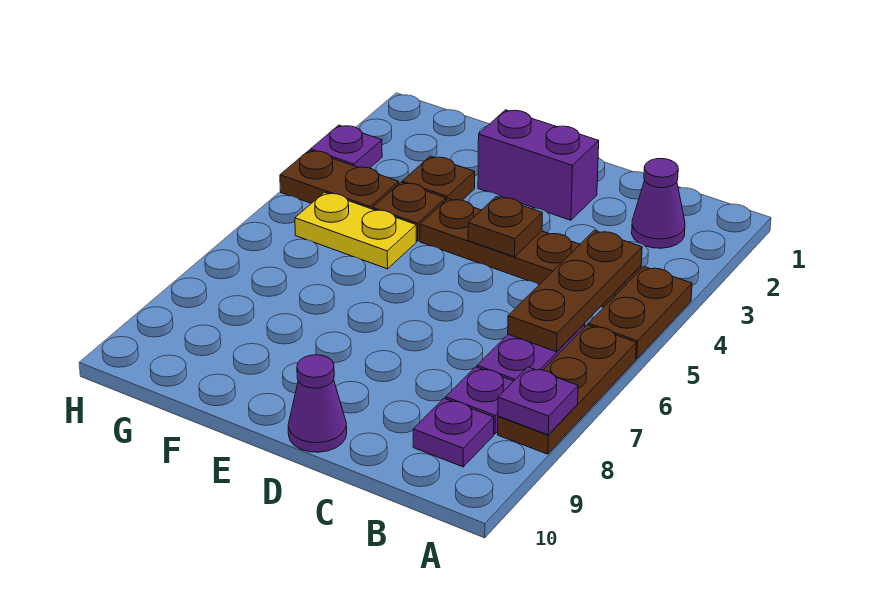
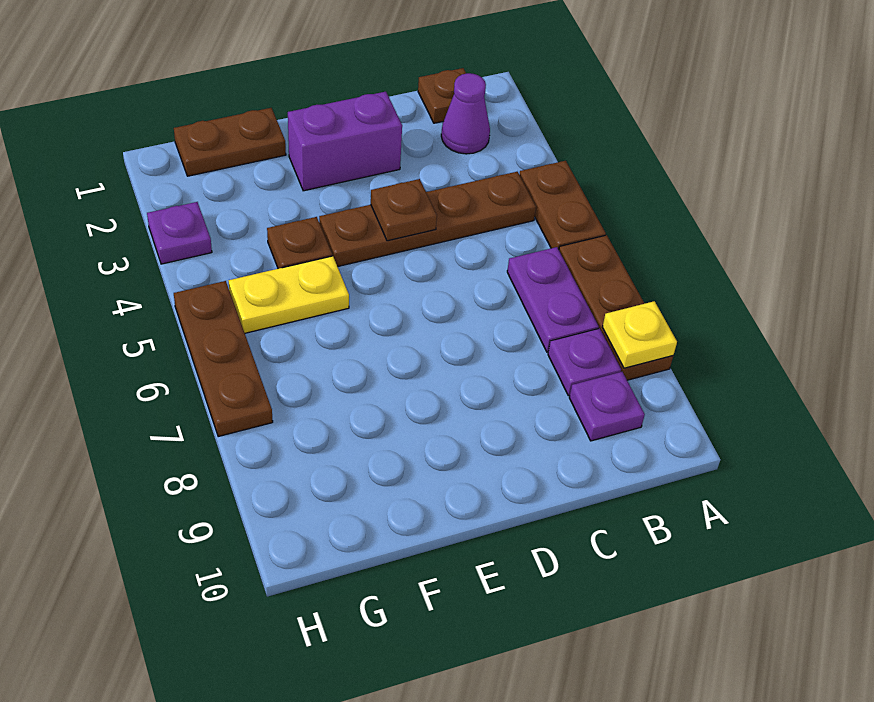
purple 1x1 plate [498,367,578,435] -> yellow 1x1 plate [602,301,677,368]
brown 1x3 plate [508,230,642,352] -> brown 1x3 plate moved to [174,281,273,437]
purple 1x1 cone [288,355,347,452] -> none
brown 1x1 plate [402,156,475,200] -> brown 1x1 plate moved to [418,68,466,123]
brown 1x2 plate [280,150,399,209] -> brown 1x2 plate moved to [174,108,286,176]

